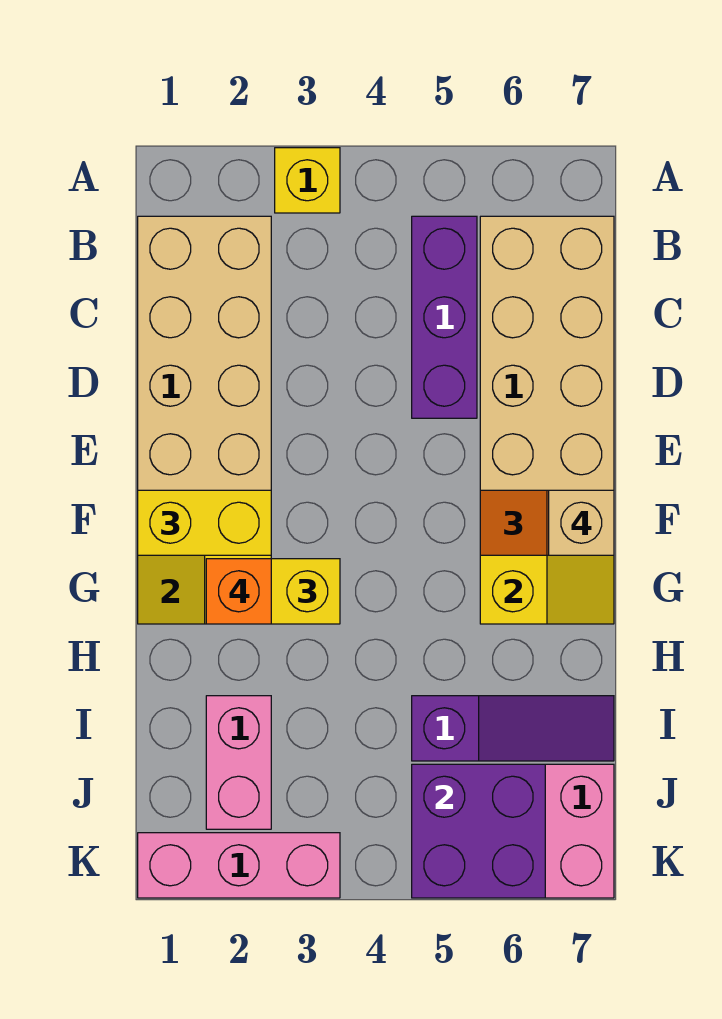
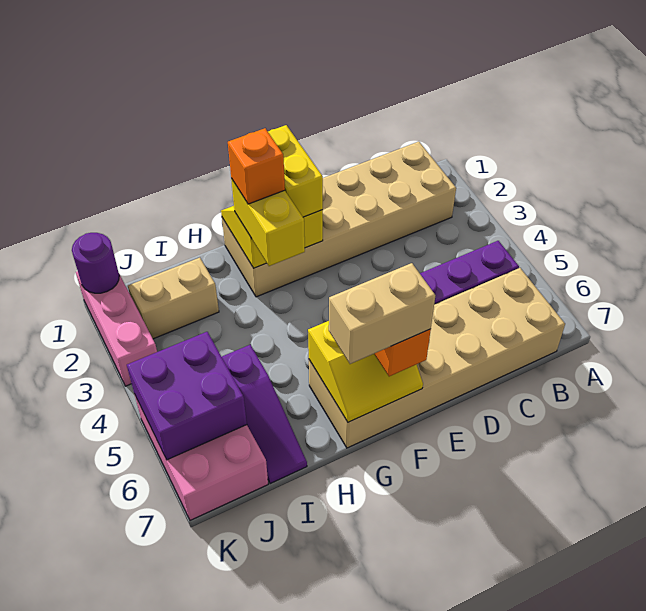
yellow 1x1 brick [275,148,340,213] -> none
tan 1x1 brick [549,490,614,555] -> tan 1x2 brick [329,263,435,364]
pink 1x2 brick [206,696,271,829] -> tan 1x2 brick [128,258,219,339]
none -> purple 1x1 round brick [72,233,119,293]

